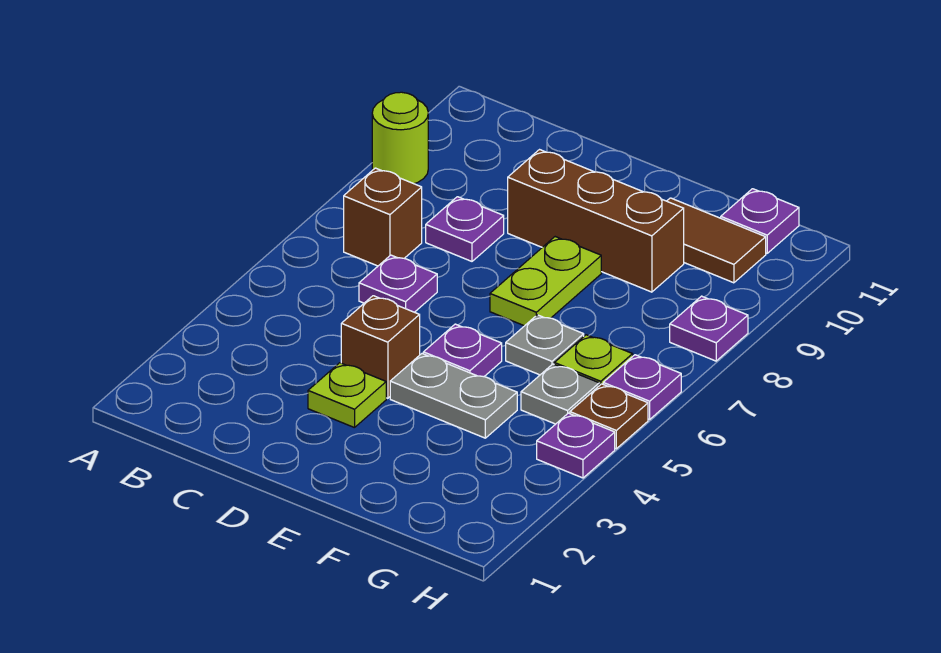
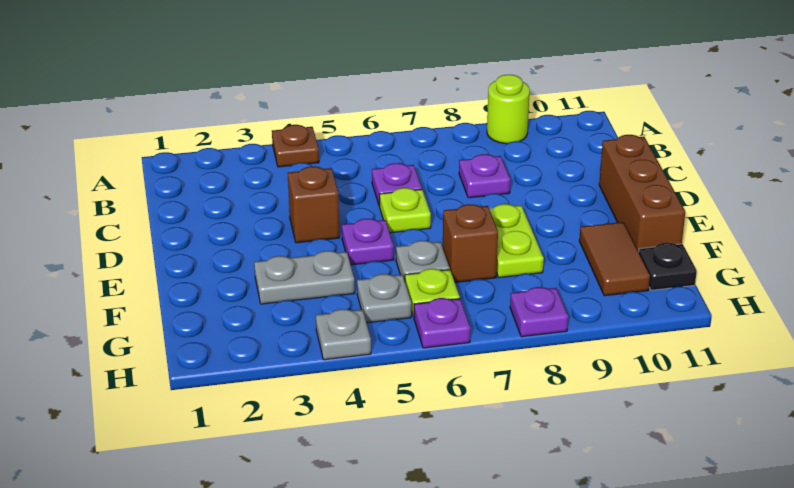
brown 1x1 brick [344,168,422,266] -> brown 1x1 brick moved to [443,204,498,282]
lime 1x1 plate [308,363,386,428] -> lime 1x1 plate moved to [380,188,431,233]
brown 1x3 brick [508,150,684,292] -> brown 1x3 brick moved to [599,135,685,252]
grey 1x2 plate [390,354,517,438] -> grey 1x2 plate turned to [254,251,355,304]
lime 1x2 plate [490,237,601,326] -> lime 1x2 plate turned to [489,204,544,278]
purple 1x1 plate [721,189,799,253] -> black 1x1 plate [639,243,697,290]
purple 1x1 plate [537,413,615,478] -> grey 1x1 plate [316,309,371,360]
brown 1x1 plate [570,384,648,449] -> brown 1x1 plate moved to [272,125,319,167]

